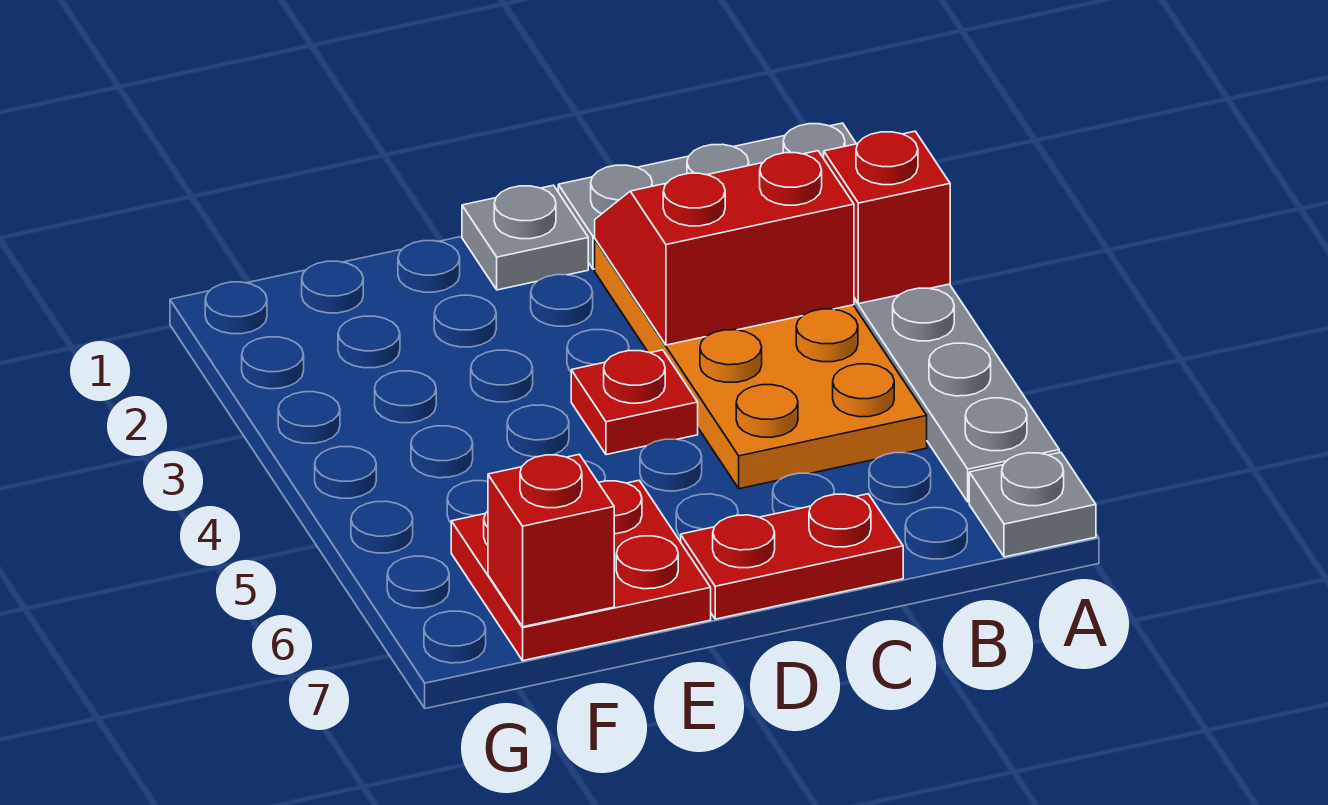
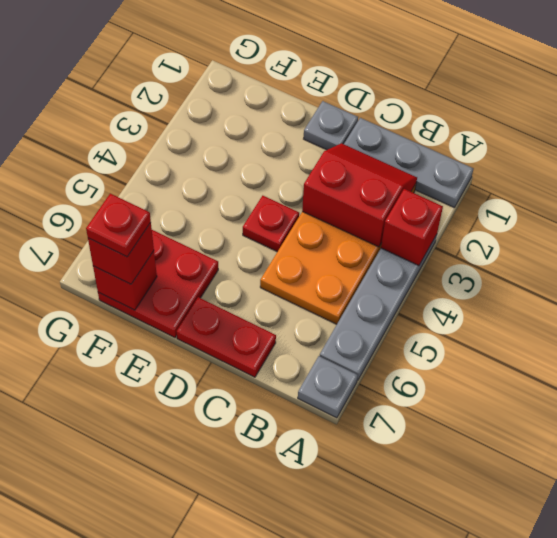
none -> red 1x1 brick [88,223,154,284]
none -> red 1x1 plate [86,194,151,257]

